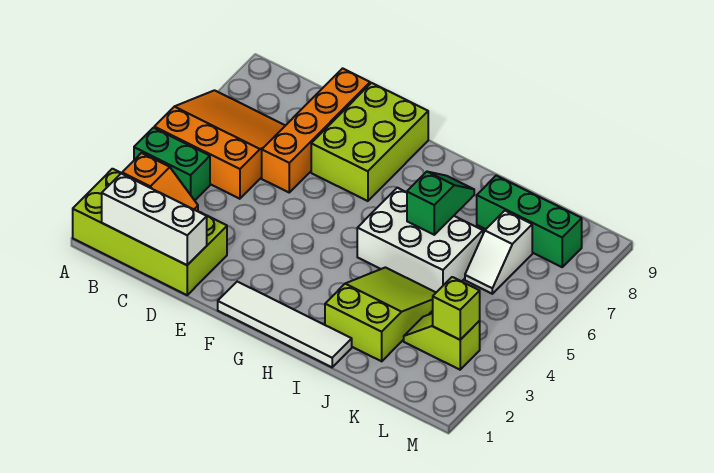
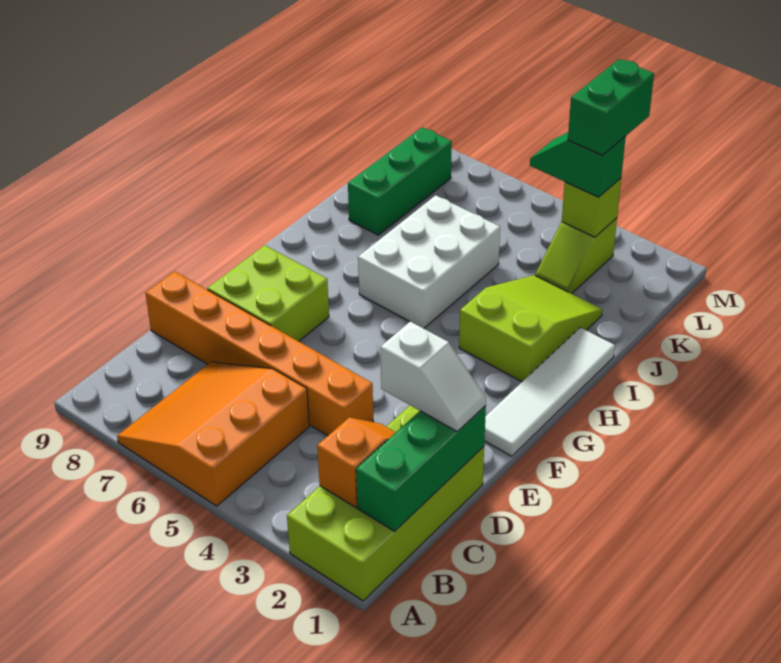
green 1x2 brick [134,128,210,200] -> green 1x2 brick moved to [568,59,654,155]
white 1x3 brick [102,173,207,265] -> green 1x3 brick [356,406,486,531]
orange 1x4 brick [262,68,370,192] -> orange 1x6 brick [146,271,373,436]
lime 2x3 brick [311,83,428,201] -> lime 2x2 brick [207,245,329,341]
lime 2x3 slope [325,267,436,361] -> lime 2x3 slope turned to [459,275,602,382]
green 1x2 slope [407,172,474,235] -> green 1x2 slope moved to [530,132,626,197]
white 1x2 slope [465,211,532,294] -> white 1x2 slope moved to [380,322,486,432]

